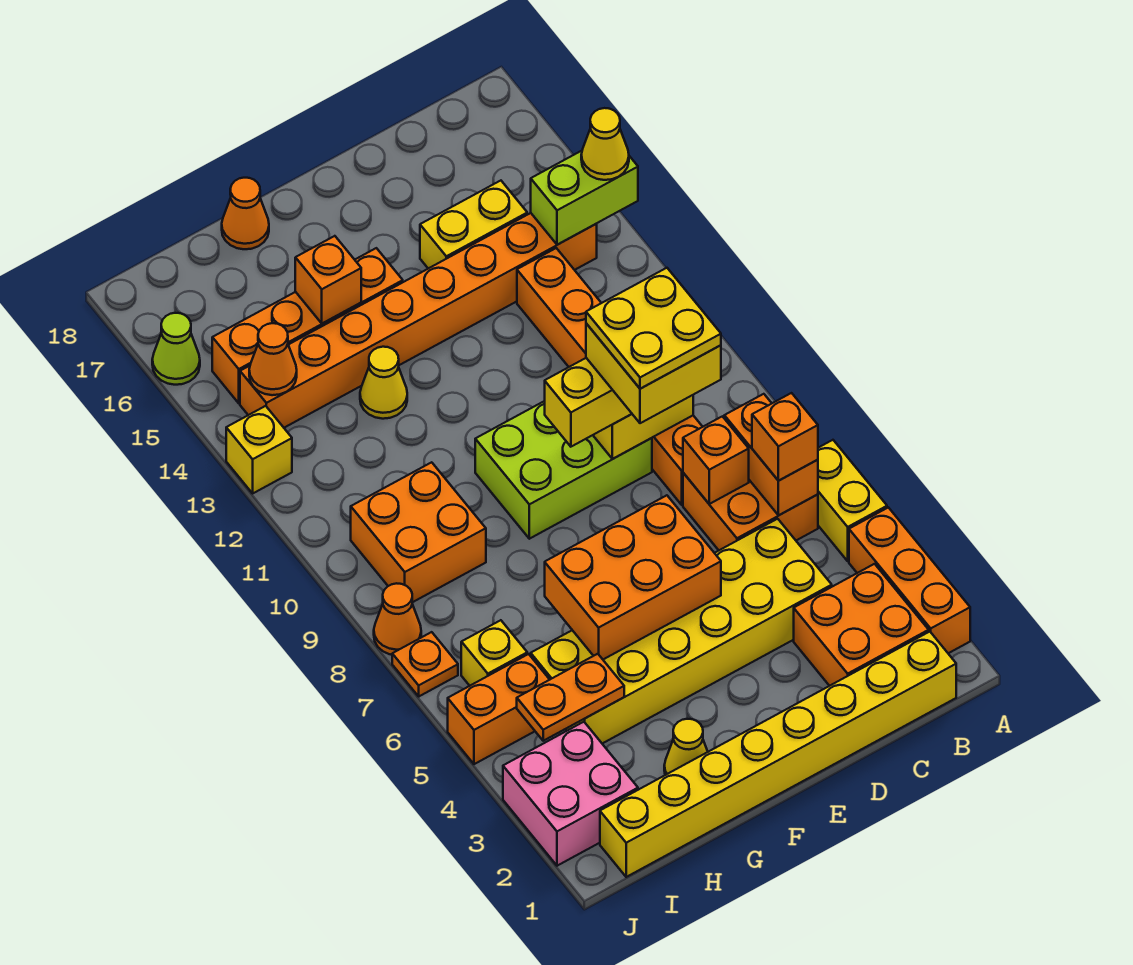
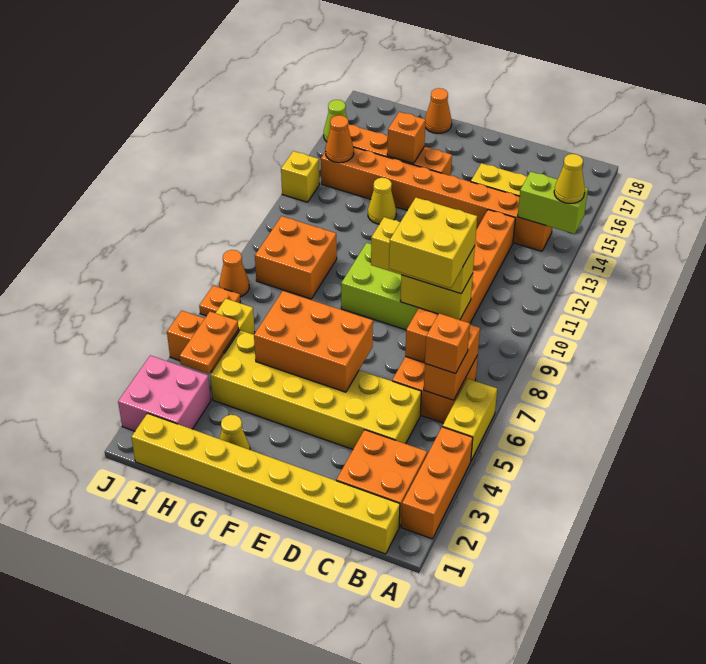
yellow 2x2 plate [586,268,721,389] -> none
orange 1x2 plate [517,654,624,741] -> orange 1x2 plate turned to [180,312,238,374]

